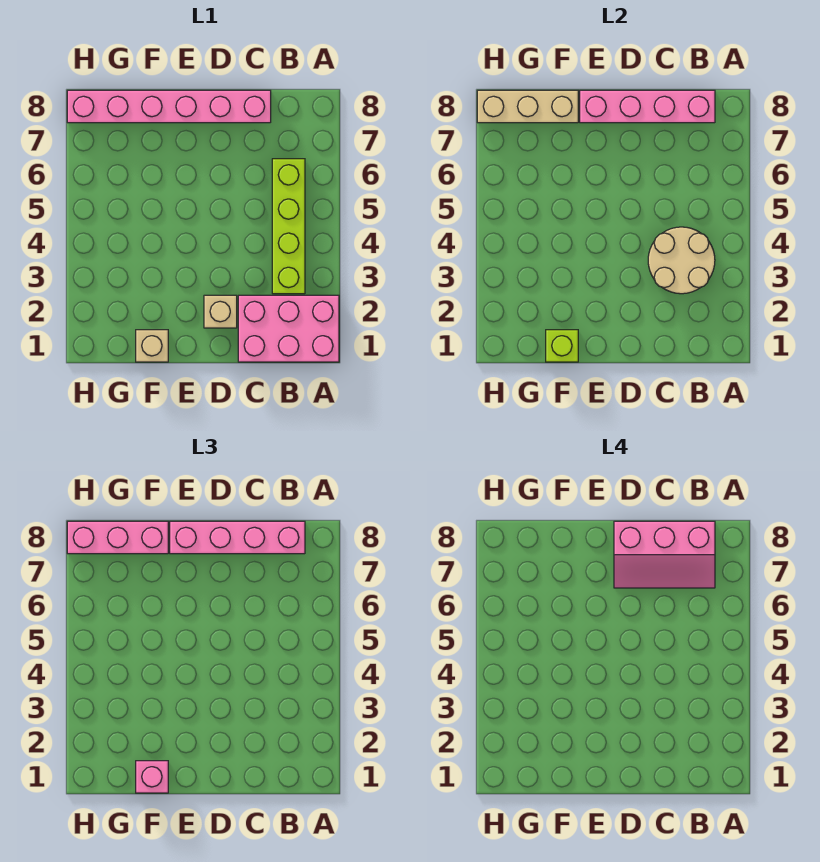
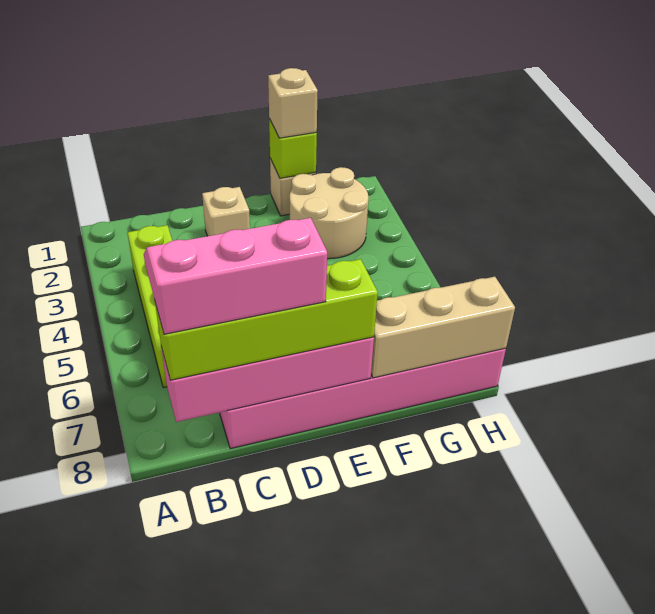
pink 2x3 brick [238,295,339,362] -> none
tan 2x2 round brick [648,227,715,294] -> tan 2x2 round brick moved to [290,167,369,259]
pink 1x4 brick [170,521,305,554] -> lime 1x4 brick [155,259,378,380]
pink 1x1 brick [136,761,168,793] -> tan 1x1 brick [268,68,318,138]
pink 1x3 brick [67,521,168,554] -> none

